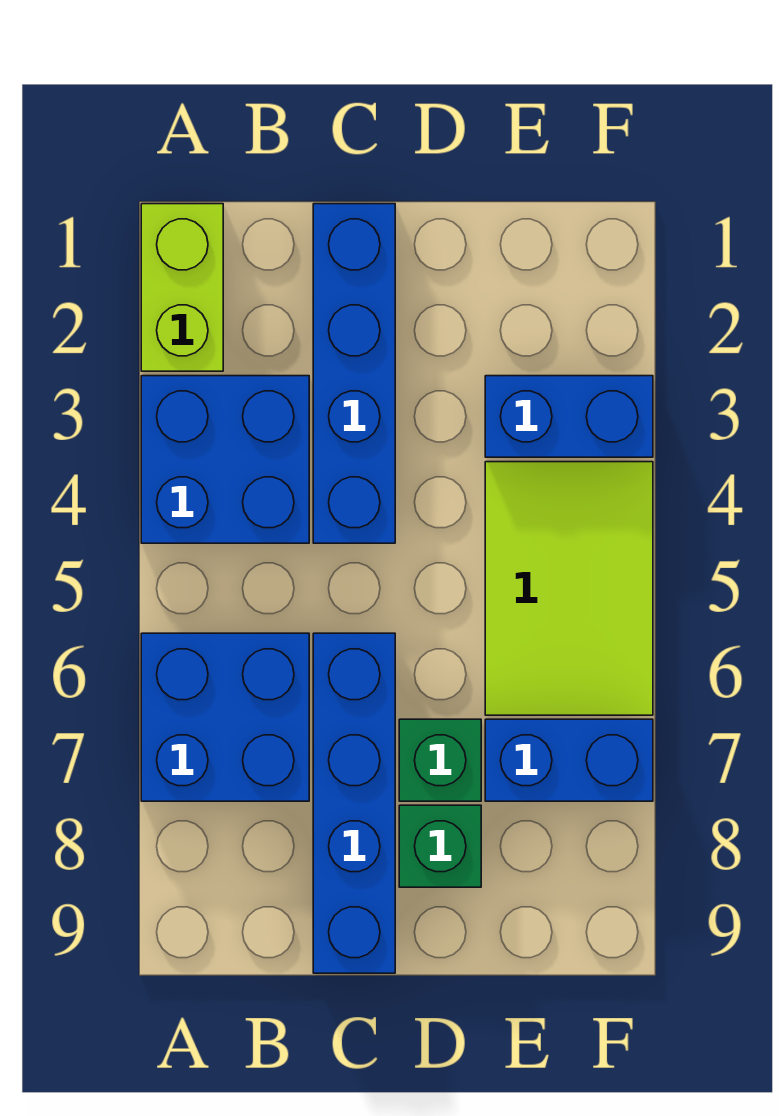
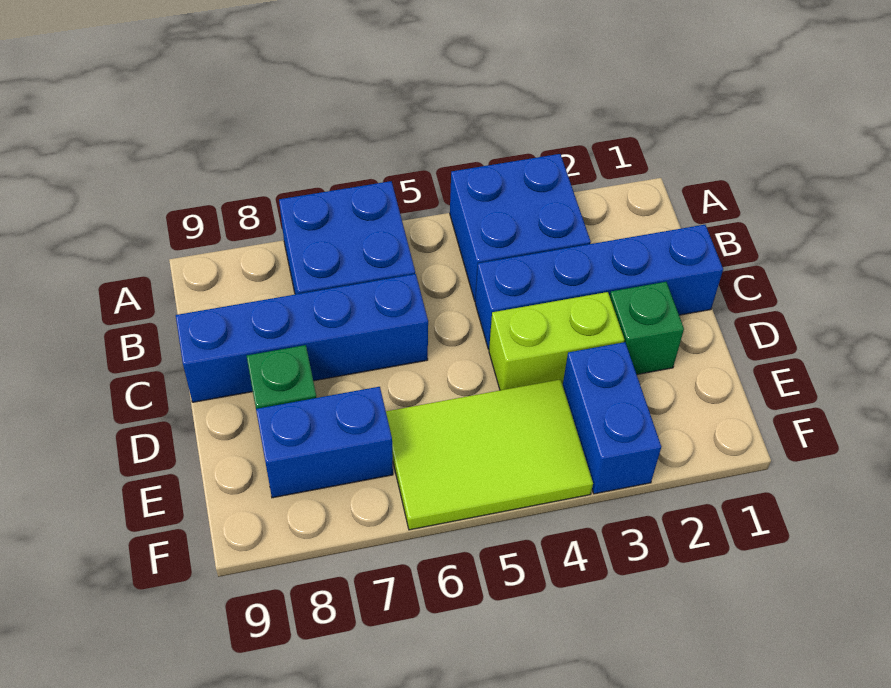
lime 1x2 brick [141,204,223,371] -> lime 1x2 brick moved to [489,292,624,390]
green 1x1 brick [399,719,481,801] -> green 1x1 brick moved to [610,282,684,374]
blue 1x2 brick [485,719,653,801] -> blue 1x2 brick turned to [256,387,393,498]

